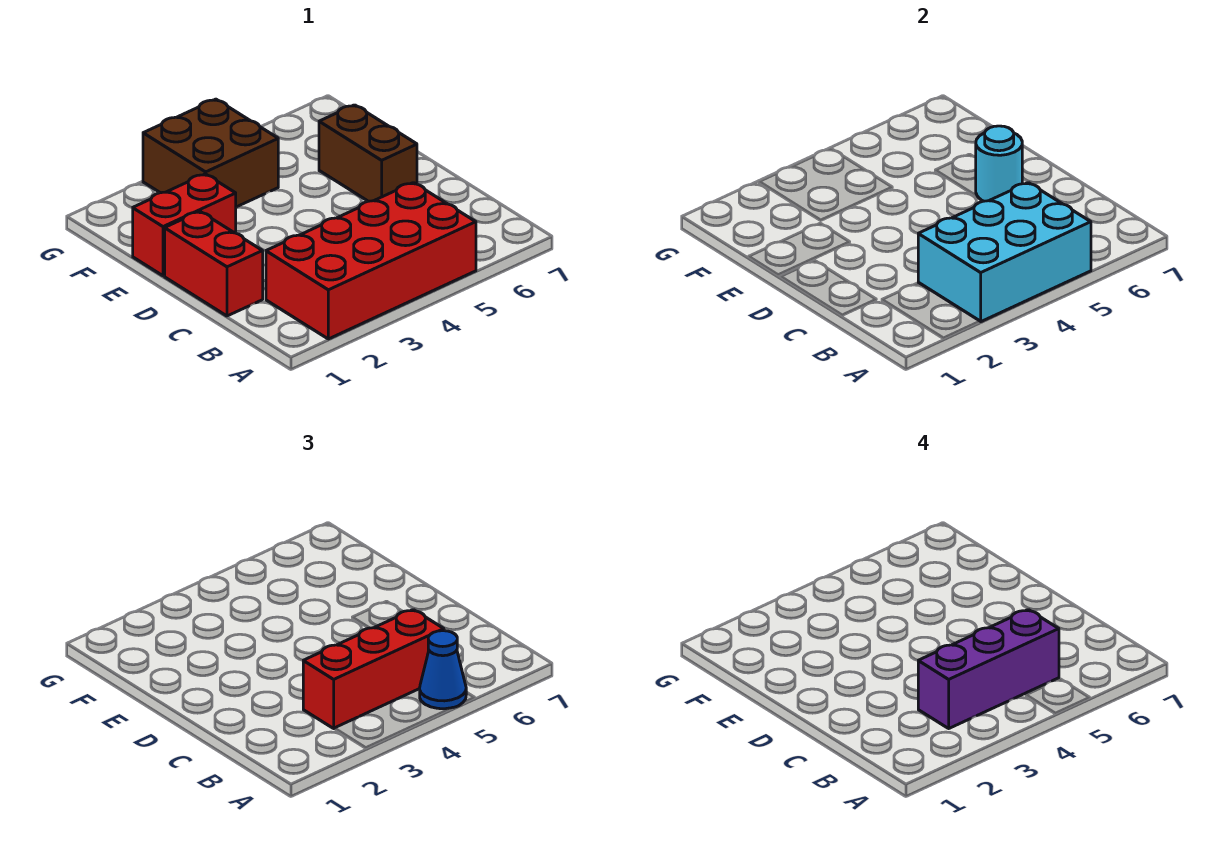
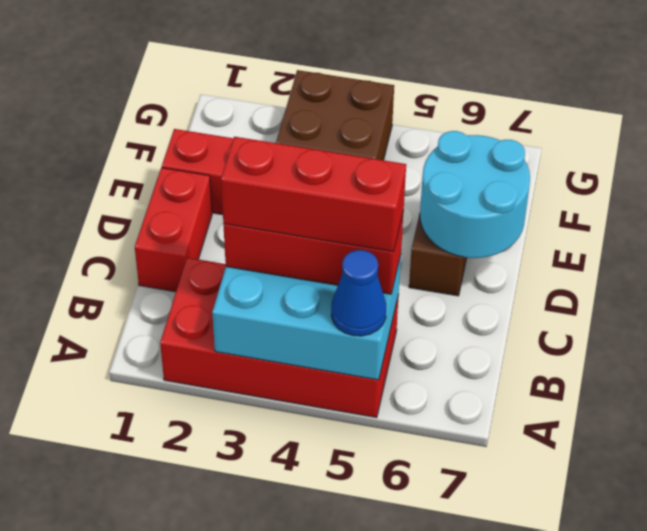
purple 1x3 brick [918,610,1059,728] -> red 1x3 brick [221,137,406,252]
cyan 1x1 round brick [976,126,1022,201] -> cyan 2x2 round brick [420,131,530,258]

